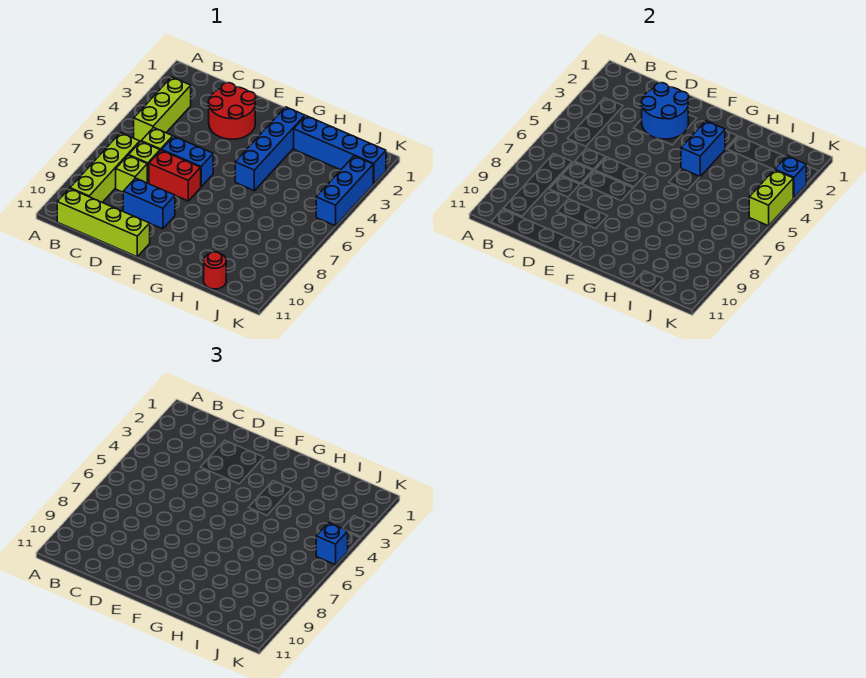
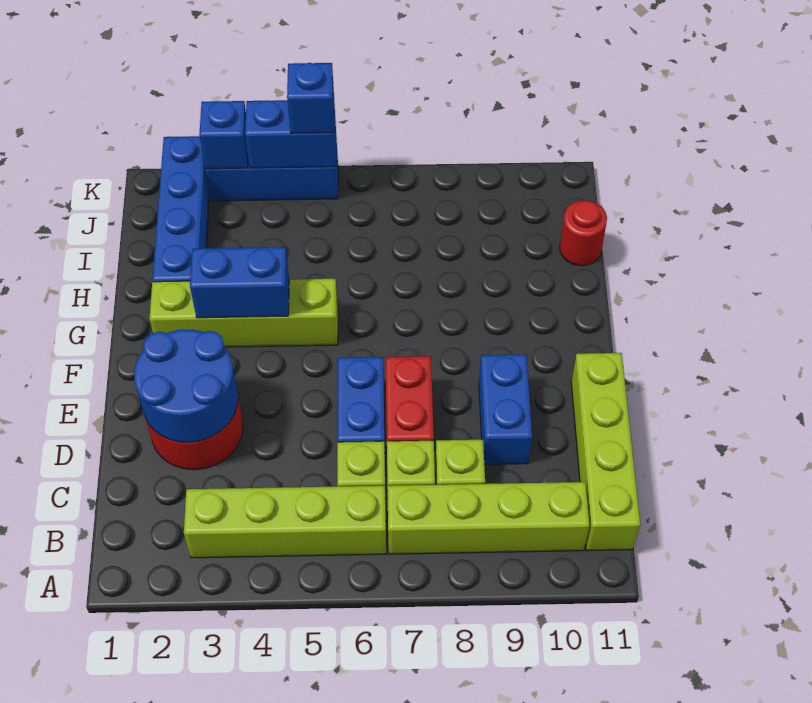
lime 1x3 brick [134,77,191,142] -> lime 1x4 brick [184,486,386,558]
blue 1x4 brick [235,107,305,191] -> lime 1x4 brick [149,279,338,347]
lime 1x2 brick [749,170,793,226] -> blue 1x2 brick [245,100,336,168]

